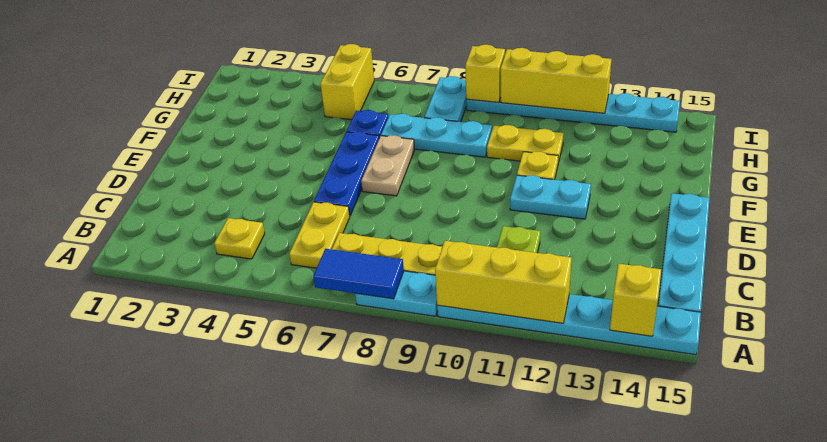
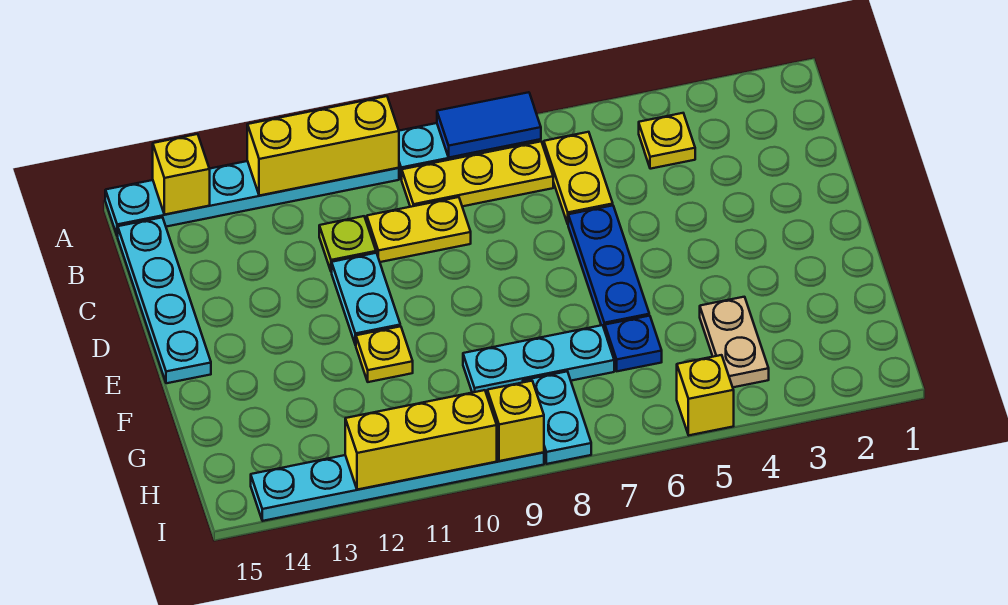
tan 1x2 plate [361,135,414,196] -> tan 1x2 plate moved to [700,297,769,387]
cyan 1x2 plate [510,175,591,219] -> cyan 1x2 plate turned to [332,253,400,345]
yellow 1x2 plate [487,125,564,163] -> yellow 1x2 plate moved to [367,197,471,262]
yellow 1x2 brick [320,44,374,120] -> yellow 1x1 brick [677,355,734,435]

